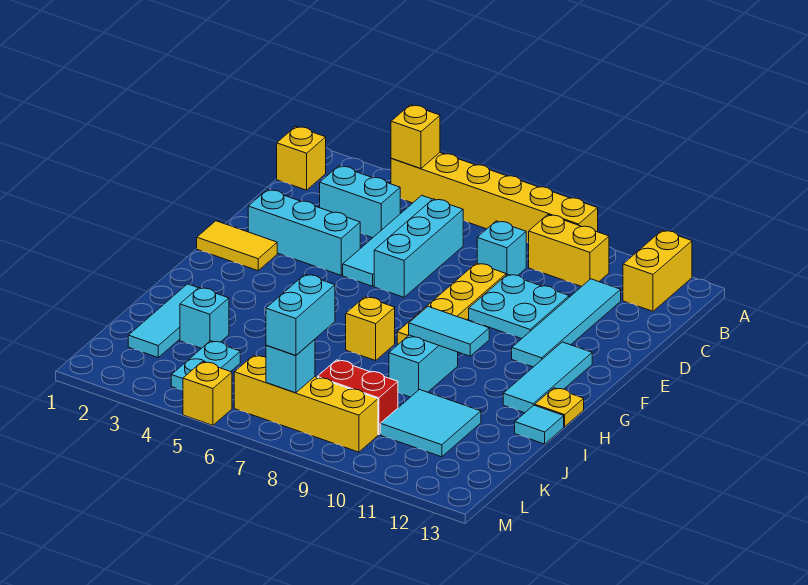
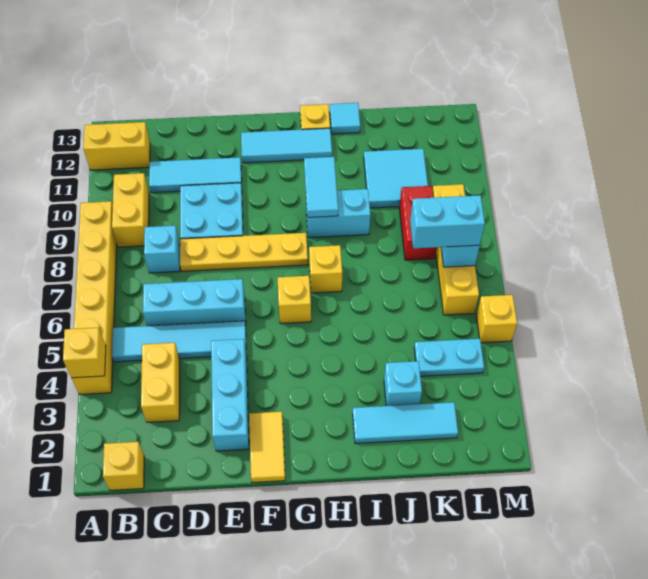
cyan 1x2 brick [320,166,400,238] -> yellow 1x2 brick [141,343,180,422]
cyan 1x4 tile [512,279,621,367] -> cyan 1x3 tile [149,157,242,193]
none -> yellow 1x1 brick [278,276,311,324]

